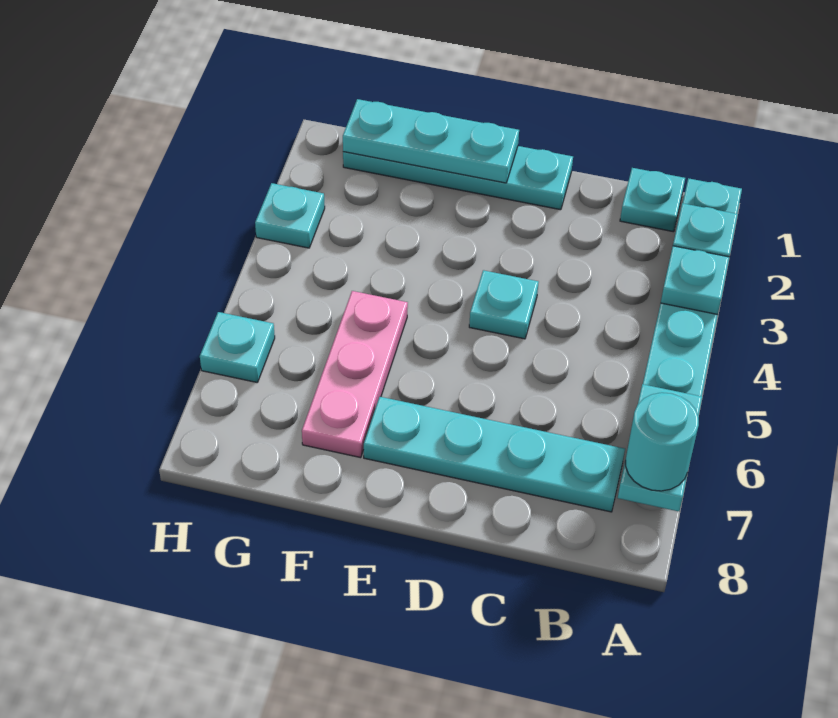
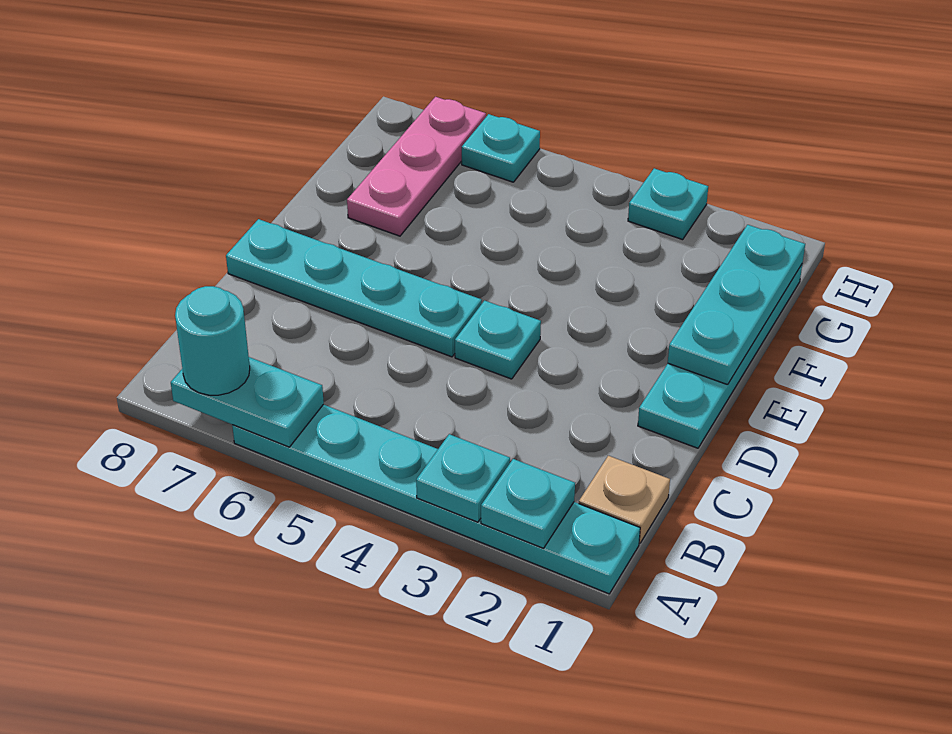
cyan 1x1 plate [620,168,685,232] -> tan 1x1 plate [579,456,670,543]
cyan 1x4 plate [364,397,625,512] -> cyan 1x4 plate turned to [226,219,482,357]
pink 1x3 plate [302,291,408,458] -> pink 1x3 plate turned to [347,97,486,236]

